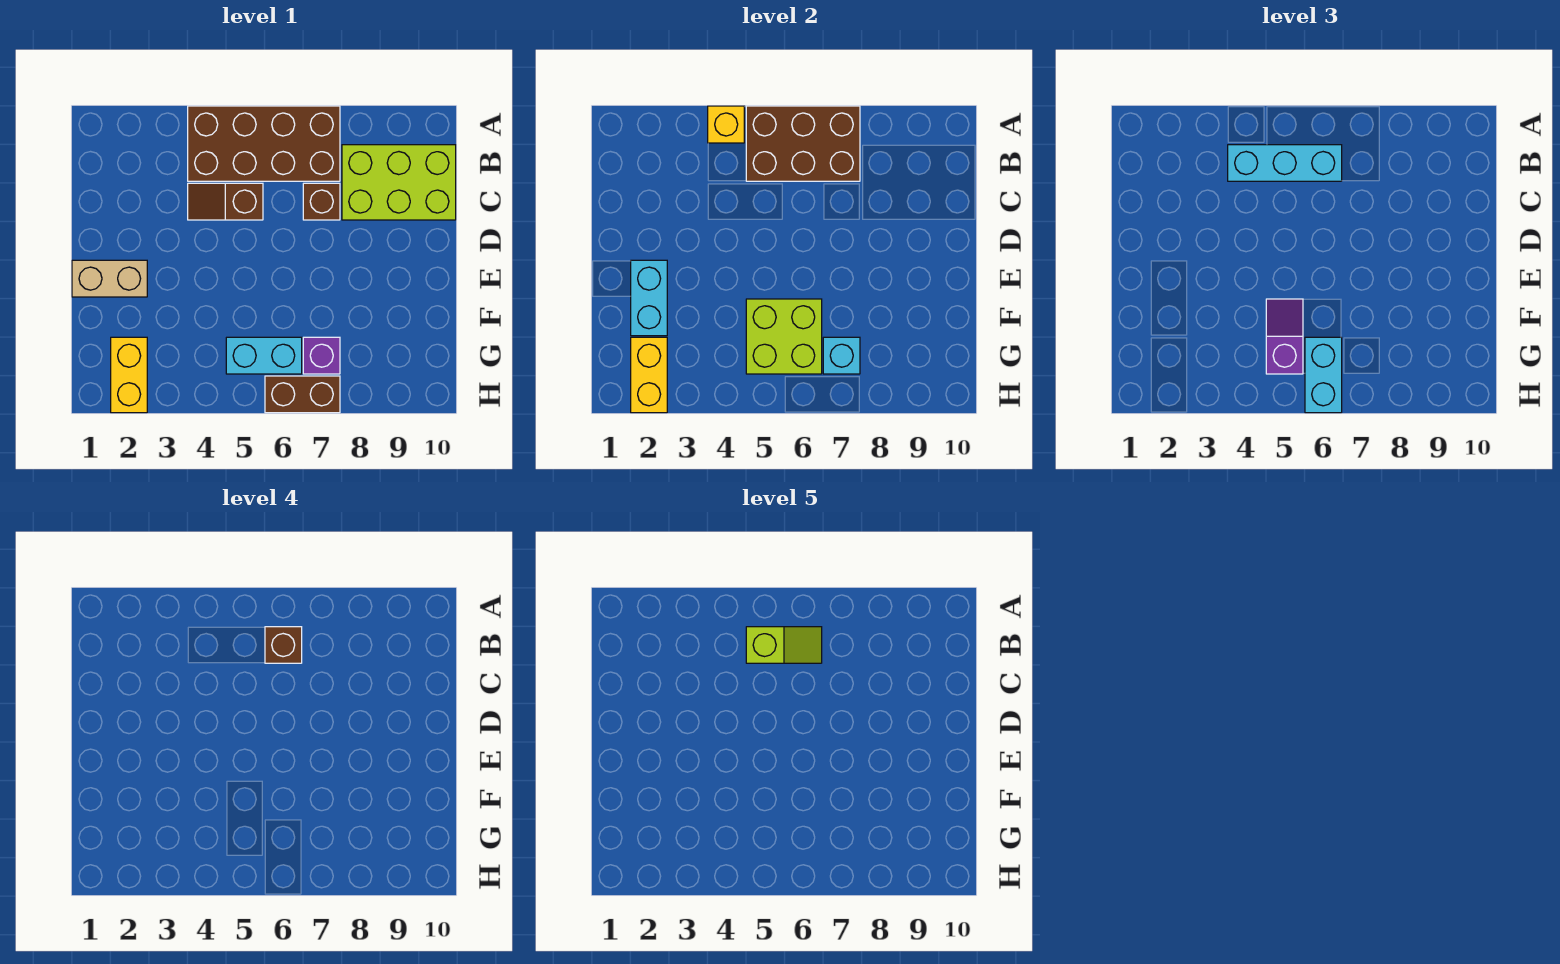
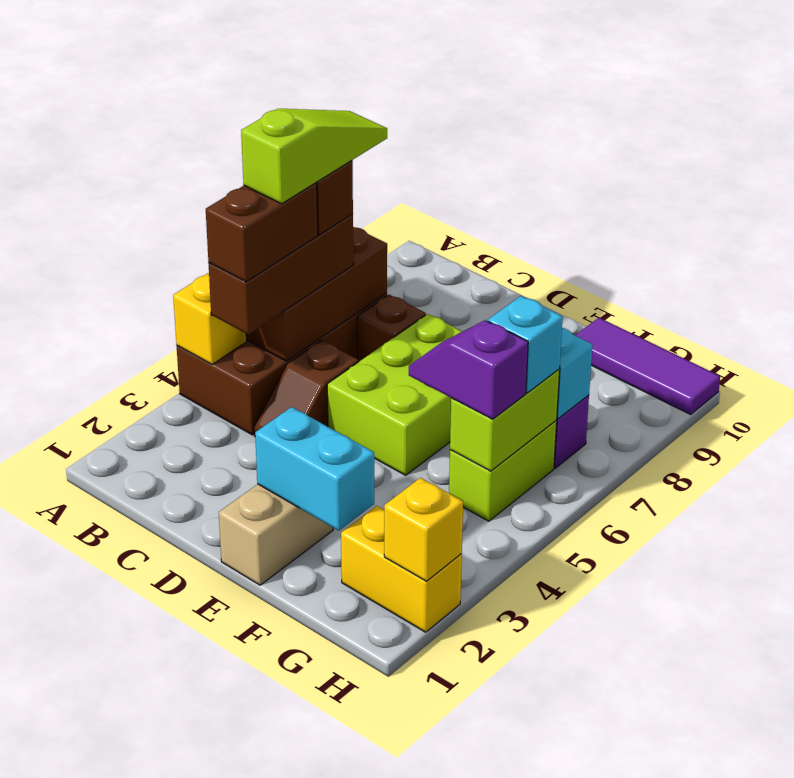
cyan 1x3 brick [1228,145,1342,181] -> brown 1x3 brick [208,214,353,334]
lime 1x2 slope [746,627,822,663] -> lime 1x3 slope [241,109,387,204]
lime 2x3 brick [342,145,456,220] -> lime 2x3 brick moved to [327,314,462,475]
lime 2x2 brick [746,299,822,374] -> lime 1x2 brick [450,369,560,471]
none -> purple 1x3 tile [575,318,720,414]
yellow 1x2 brick [631,337,667,413] -> yellow 1x1 brick [384,478,463,581]
cyan 1x2 brick [226,337,302,374] -> lime 1x2 brick [449,421,557,521]
cyan 1x2 brick [1305,337,1342,413] -> cyan 1x1 brick [488,296,563,393]
brown 1x2 brick [265,376,340,413] -> brown 1x2 brick moved to [206,183,318,282]

